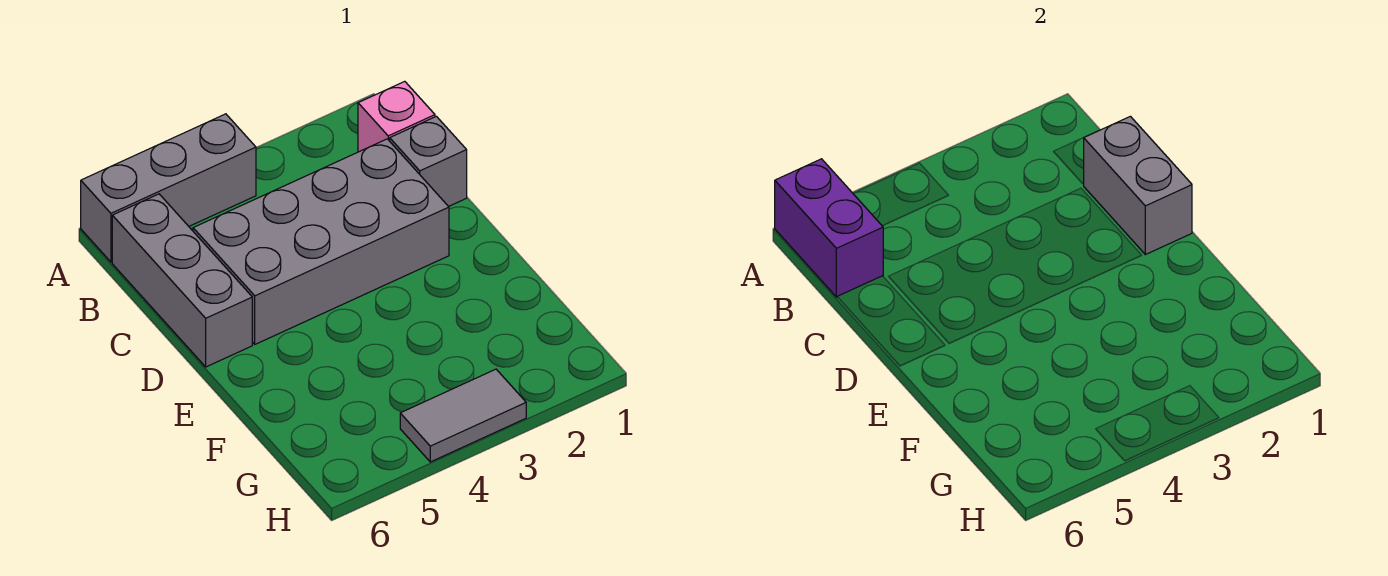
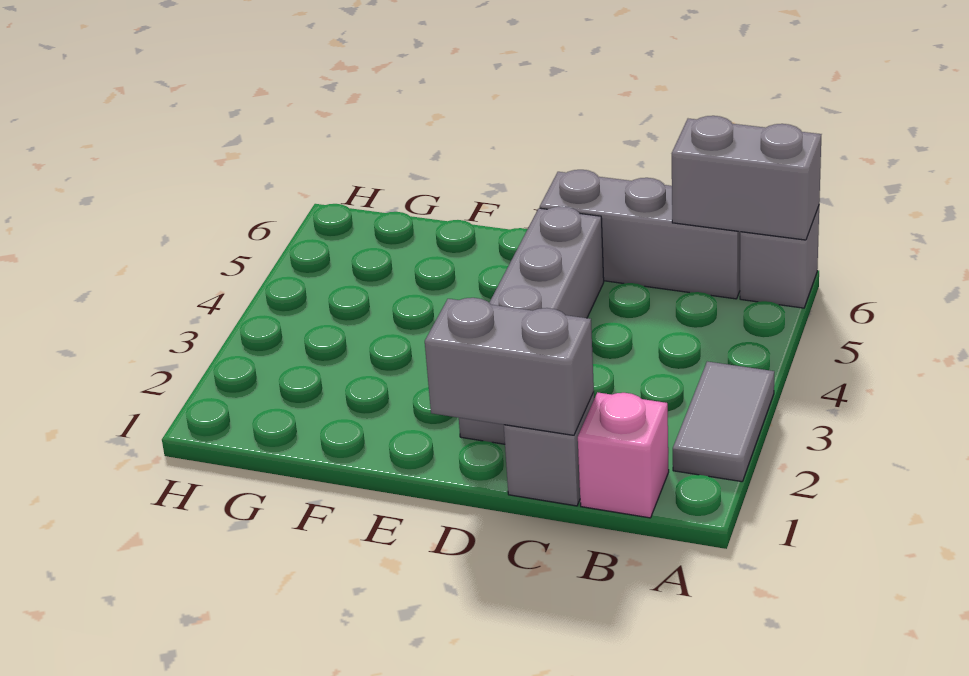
grey 1x3 brick [81,114,256,262] -> grey 1x1 brick [740,207,819,308]
purple 1x2 brick [775,159,883,297] -> grey 1x2 brick [672,116,821,240]
grey 2x4 brick [193,139,449,344] -> grey 1x4 brick [459,206,604,444]
grey 1x2 tile [400,369,526,462] -> grey 1x2 tile moved to [673,361,774,482]

